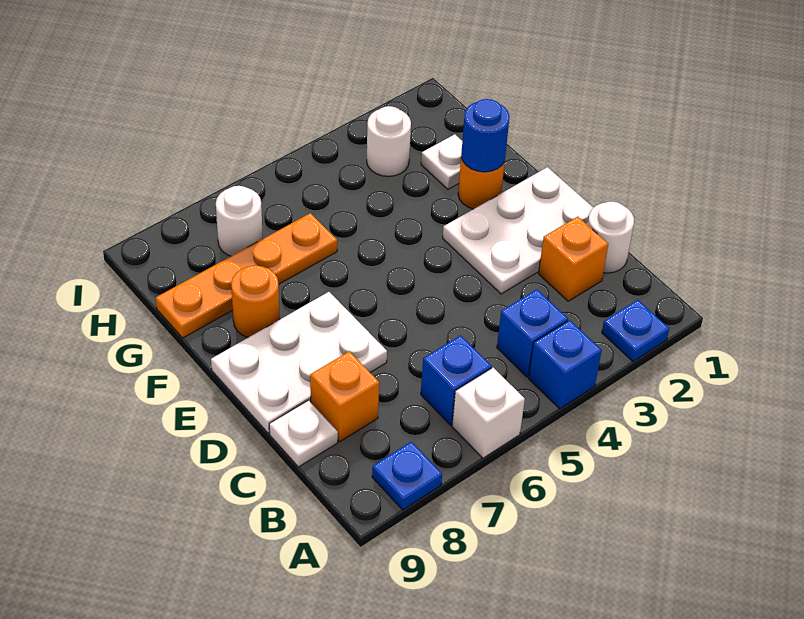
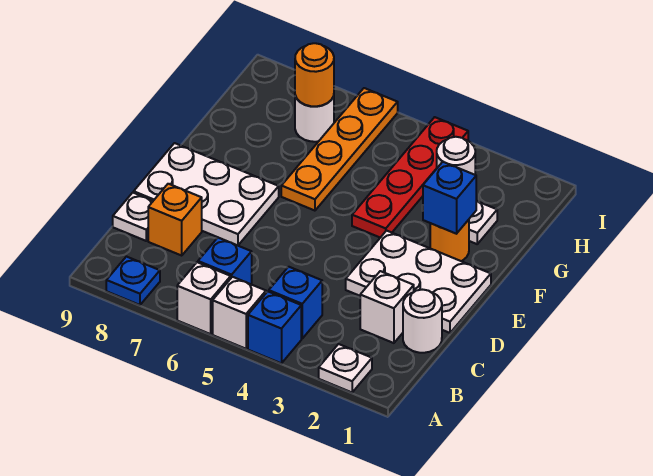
blue 1x1 plate [602,300,669,362] -> white 1x1 plate [319,344,372,392]
none -> white 1x1 brick [213,277,266,349]
orange 1x1 brick [539,217,608,301] -> white 1x1 brick [360,271,414,343]
blue 1x1 round brick [461,99,510,172] -> blue 1x1 brick [423,162,476,234]
none -> red 1x4 plate [352,117,468,238]
orange 1x1 round brick [231,265,280,337] -> orange 1x1 round brick moved to [295,43,334,106]
orange 1x4 plate [156,213,337,338] -> orange 1x4 plate turned to [281,88,398,211]

